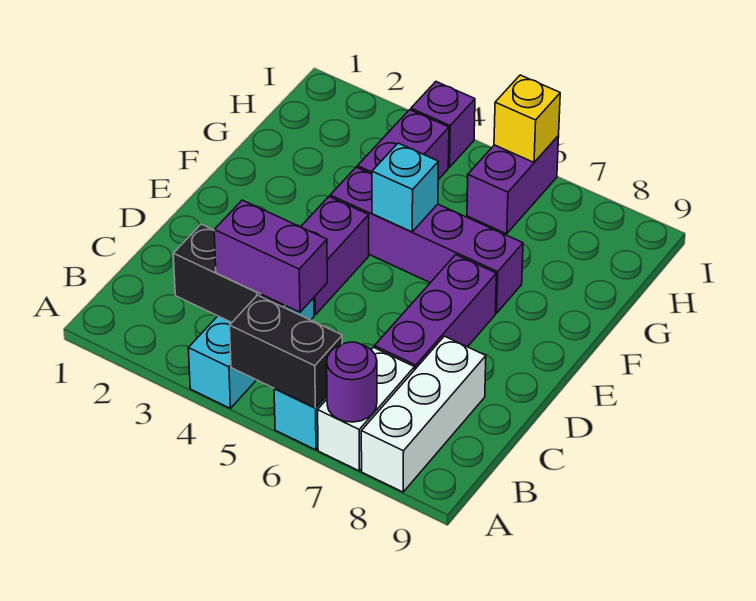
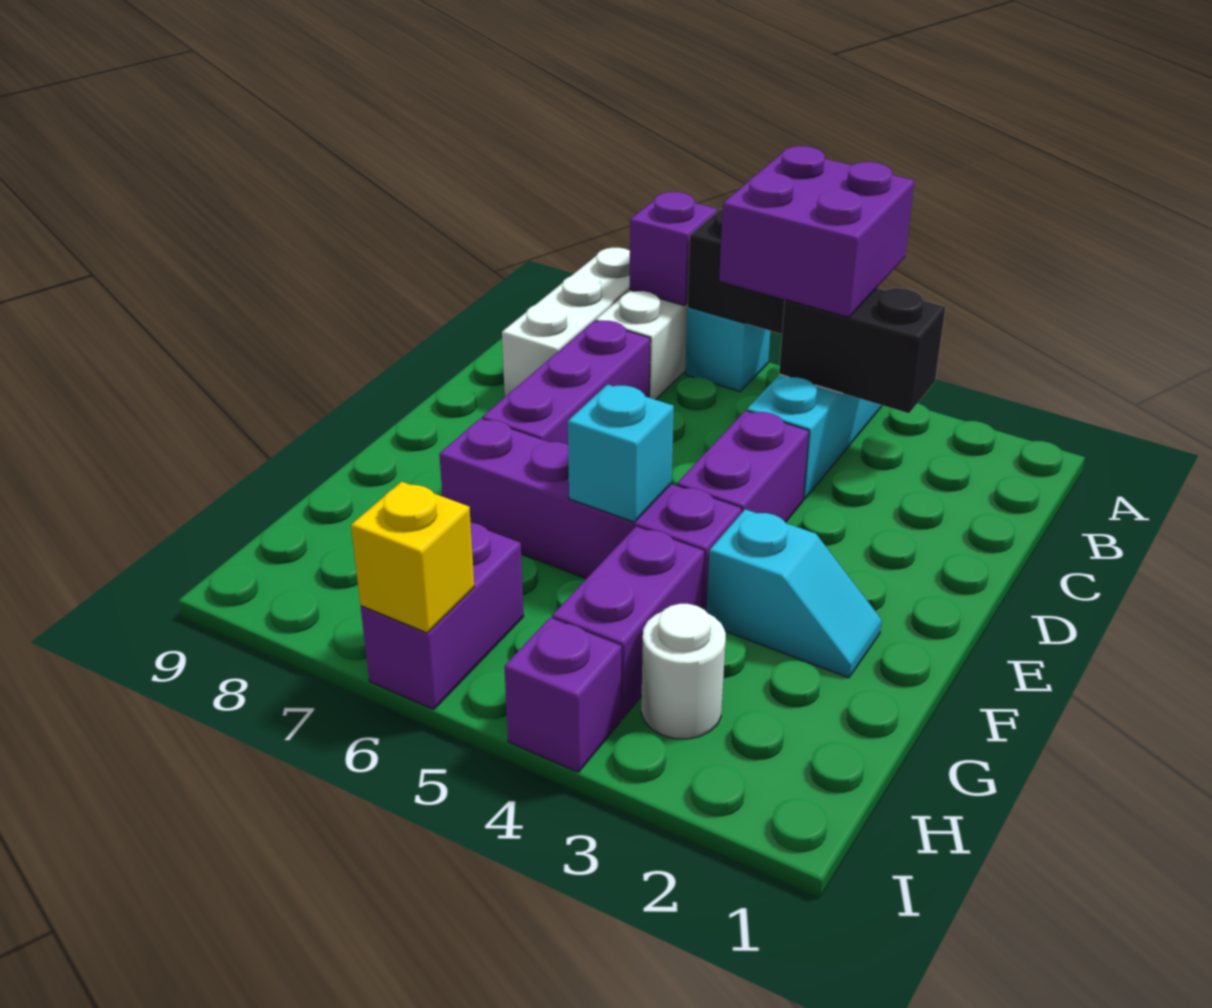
purple 1x1 round brick [327,342,377,422] -> purple 1x1 brick [629,192,717,306]
purple 1x2 brick [214,200,327,312] -> purple 2x2 brick [719,146,914,317]
none -> cyan 1x2 slope [707,509,882,678]
none -> white 1x1 round brick [641,604,726,739]

